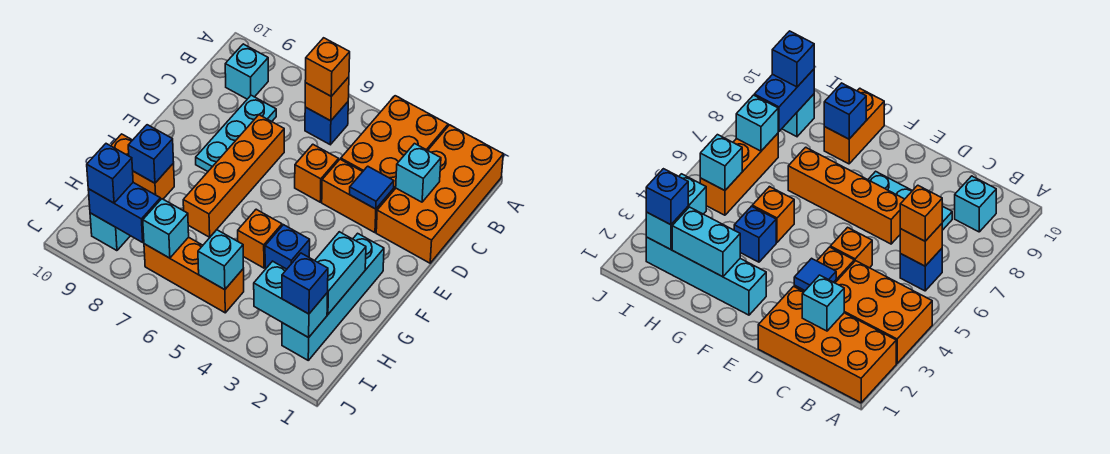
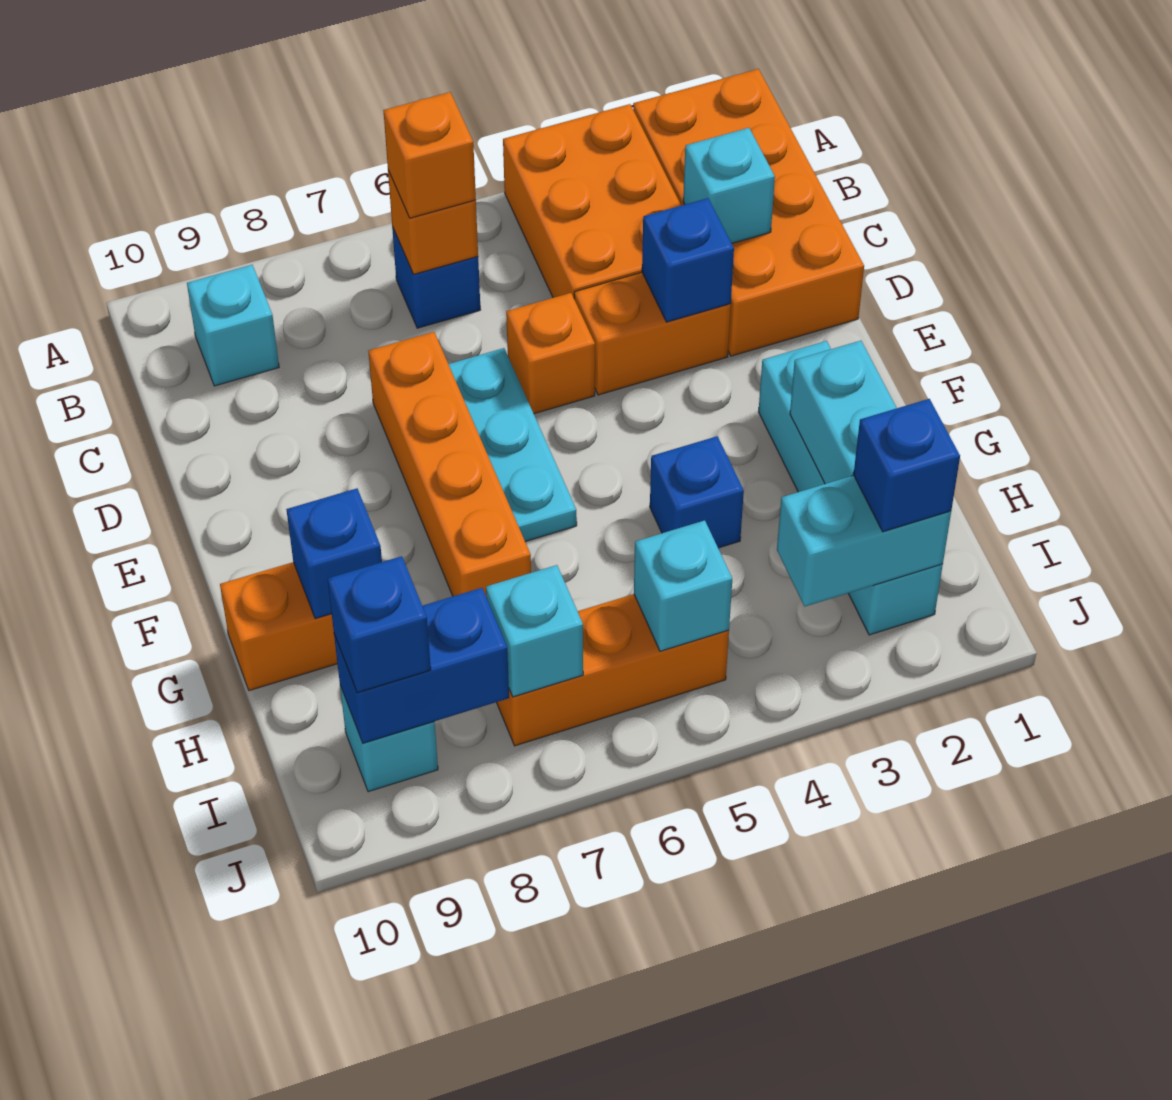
cyan 1x3 plate [196,95,276,171] -> cyan 1x3 plate moved to [449,348,577,541]
blue 1x1 tile [350,166,394,209] -> blue 1x1 brick [642,198,734,322]
orange 1x1 brick [238,209,282,268] -> none

